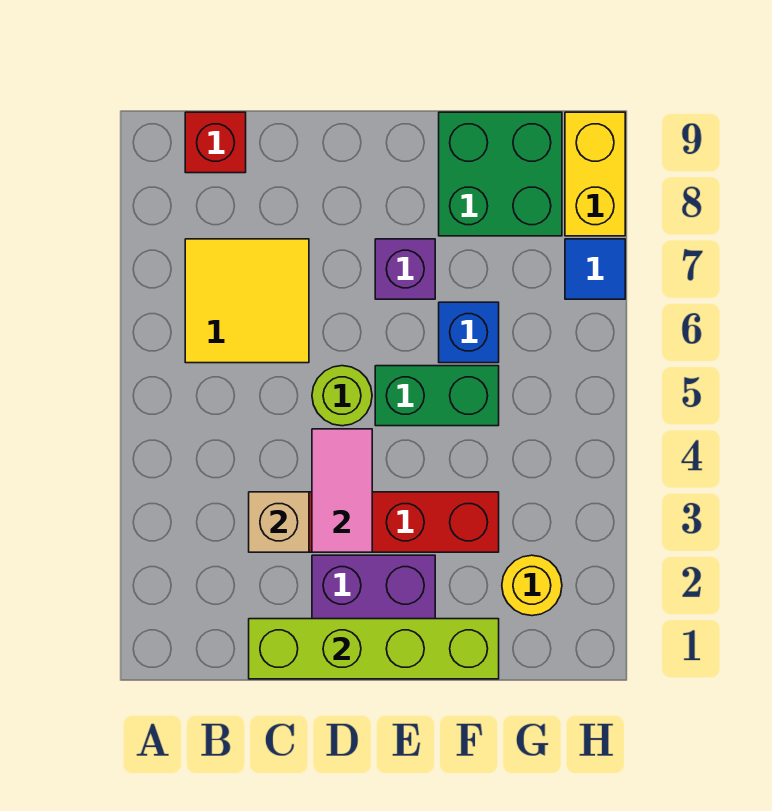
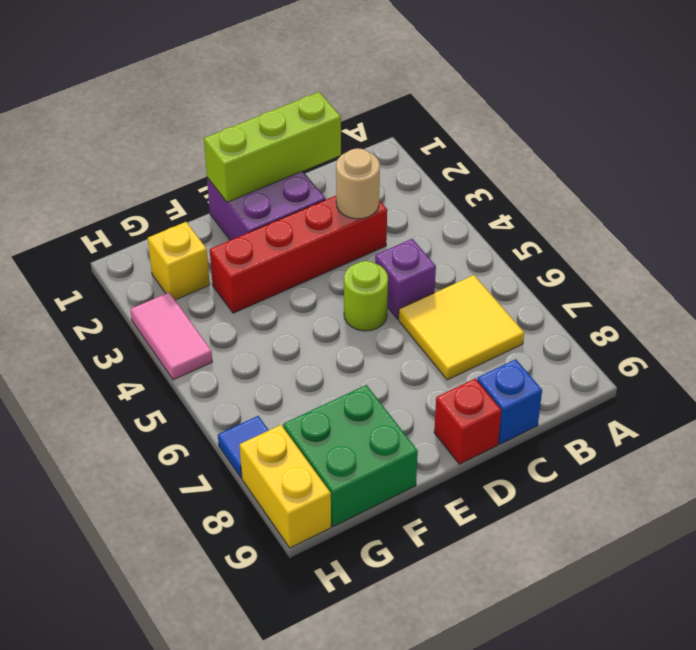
red 1x1 brick [185,112,246,173] -> red 1x1 brick moved to [434,378,501,464]
lime 1x4 brick [249,619,499,679] -> lime 1x3 brick [204,92,341,202]
tan 1x1 brick [249,492,309,552] -> tan 1x1 round brick [336,148,380,219]
pink 1x2 tile [312,429,372,552] -> pink 1x2 tile moved to [130,292,212,380]
green 1x2 brick [375,366,499,426] -> none
purple 1x1 brick [375,239,435,299] -> purple 1x1 brick moved to [375,239,436,319]
blue 1x1 brick [439,302,499,363] -> blue 1x1 brick moved to [477,359,542,444]
yellow 1x1 round brick [502,555,562,616] -> yellow 1x1 brick [148,222,210,300]

